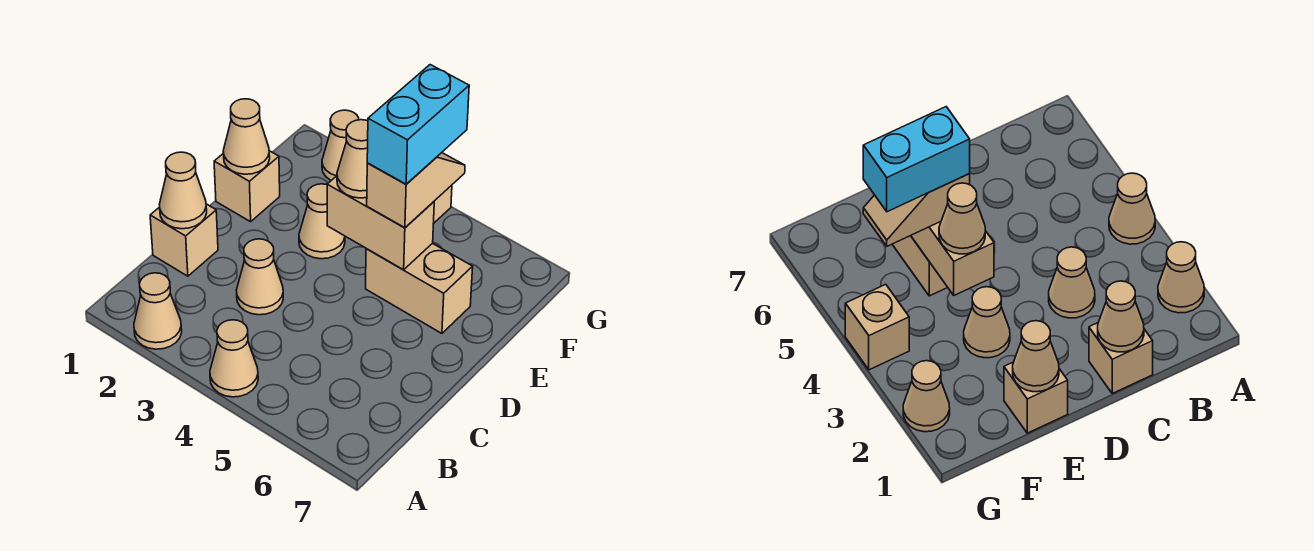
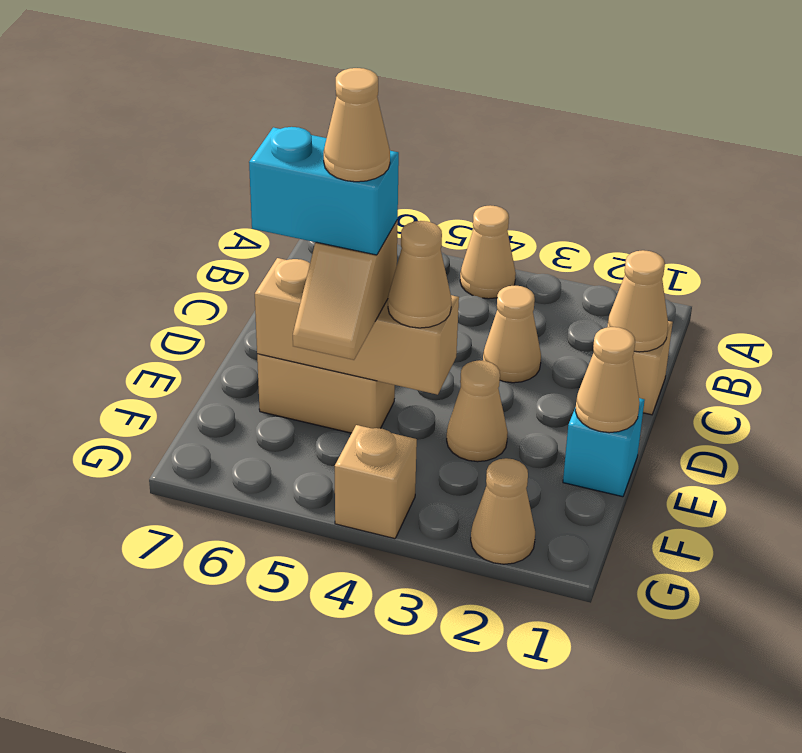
tan 1x1 cone [134,273,182,349] -> tan 1x1 cone moved to [324,68,390,182]
tan 1x1 brick [214,151,280,222] -> cyan 1x1 brick [563,398,644,497]
tan 1x2 brick [327,176,434,270] -> tan 1x3 brick [255,258,459,395]
cyan 1x2 brick [367,65,469,184] -> cyan 1x2 brick turned to [249,127,399,255]

